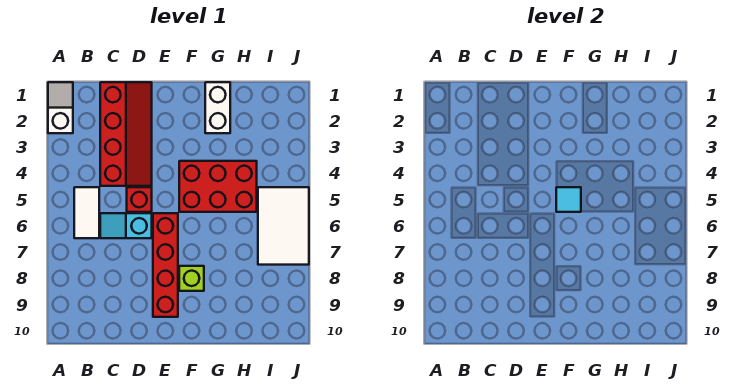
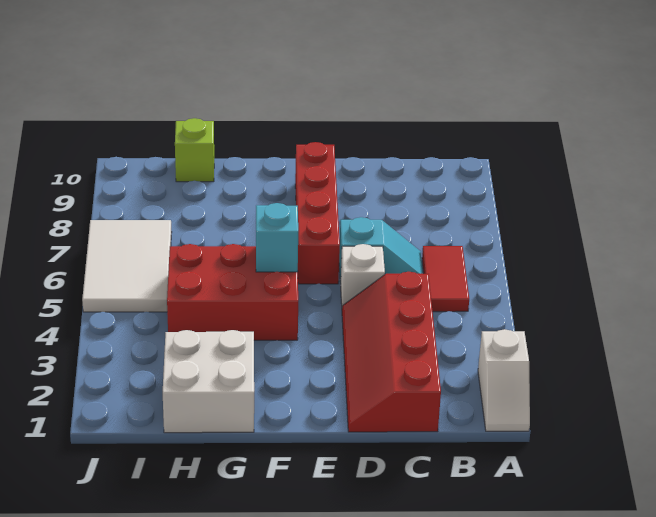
white 1x2 tile [74,187,99,238] -> red 1x2 tile [422,246,469,312]
red 1x1 brick [127,187,152,212] -> white 1x1 brick [340,244,385,306]
cyan 1x1 tile [556,187,581,212] -> cyan 1x1 brick [256,203,298,272]
lime 1x1 brick [179,266,204,291] -> lime 1x1 brick moved to [175,118,214,182]
white 1x2 brick [205,82,230,133] -> white 2x2 brick [163,330,254,433]

